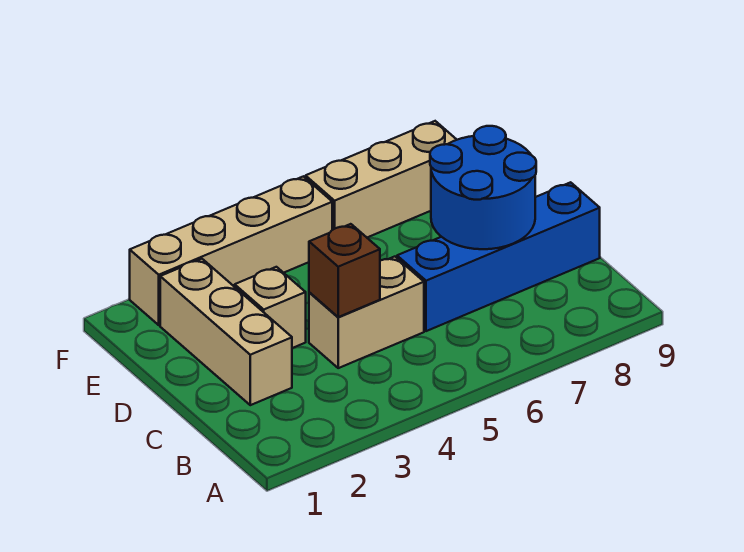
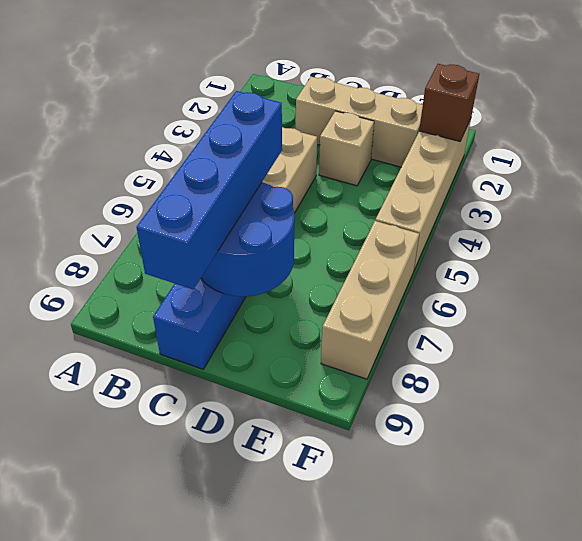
brown 1x1 brick [309,224,380,317] -> brown 1x1 brick moved to [419,64,479,141]
none -> blue 1x4 brick [136,91,282,289]

